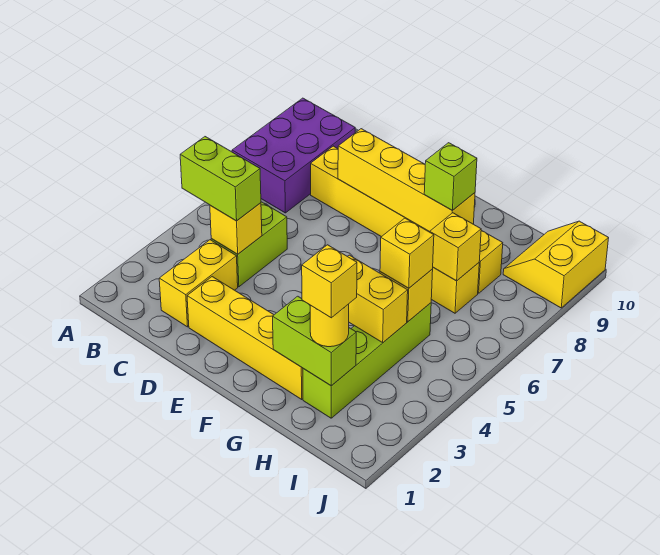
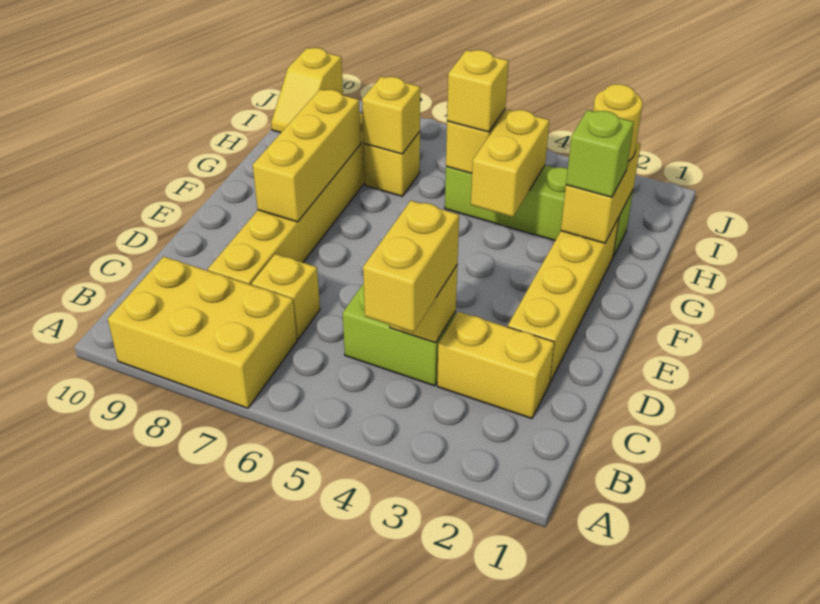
purple 2x3 brick [232,98,355,213] -> yellow 2x3 brick [108,257,297,408]
lime 1x2 brick [180,137,261,221] -> yellow 1x2 brick [363,201,459,332]
yellow 1x4 brick [338,129,475,232] -> yellow 1x3 brick [253,89,361,222]
lime 1x2 brick [273,296,356,386] -> yellow 1x2 brick [561,143,641,243]
lime 1x1 brick [424,143,477,211] -> lime 1x1 brick moved to [566,110,634,197]
yellow 1x1 brick [302,245,357,318] -> yellow 1x1 brick moved to [252,254,320,340]
yellow 2x2 slope [503,221,609,308] -> yellow 1x2 slope [271,48,343,133]

